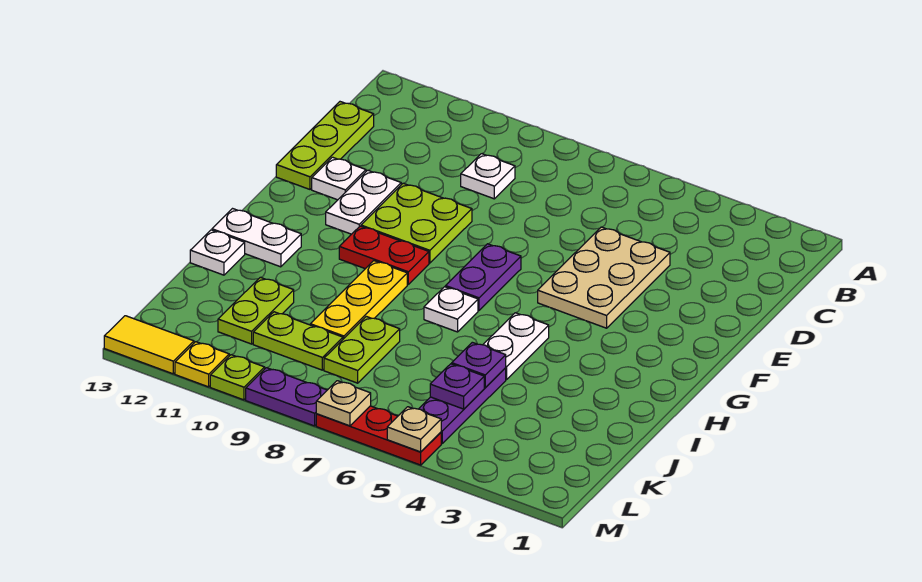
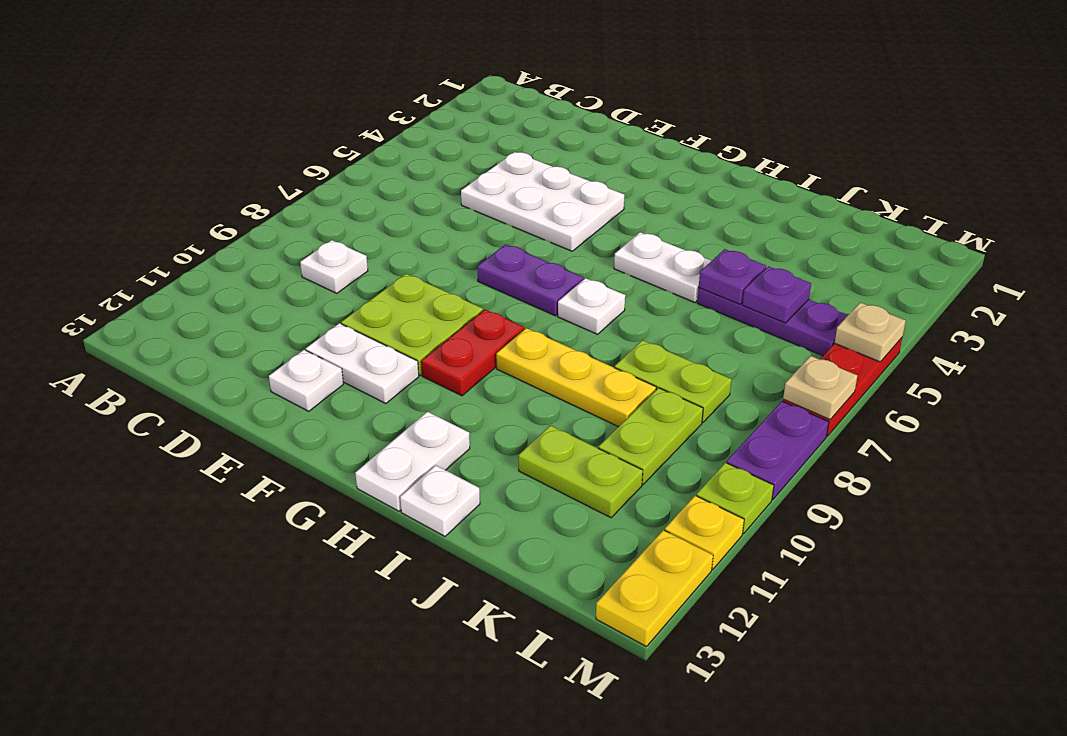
lime 1x3 plate [276,102,374,189] -> none
tan 2x3 plate [538,227,670,328] -> white 2x3 plate [461,152,624,251]
yellow 1x2 tile [104,316,194,374] -> yellow 1x2 plate [596,530,713,647]

